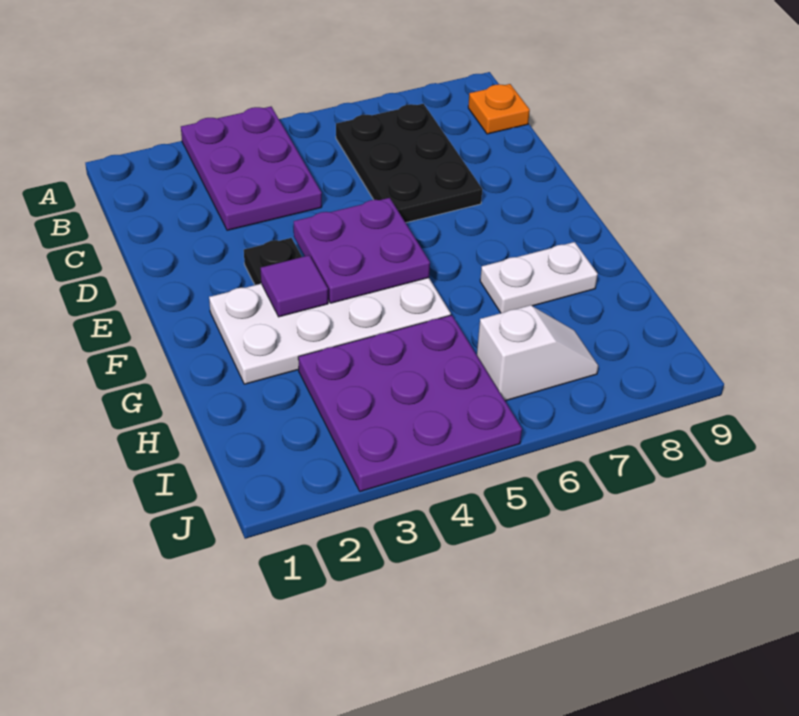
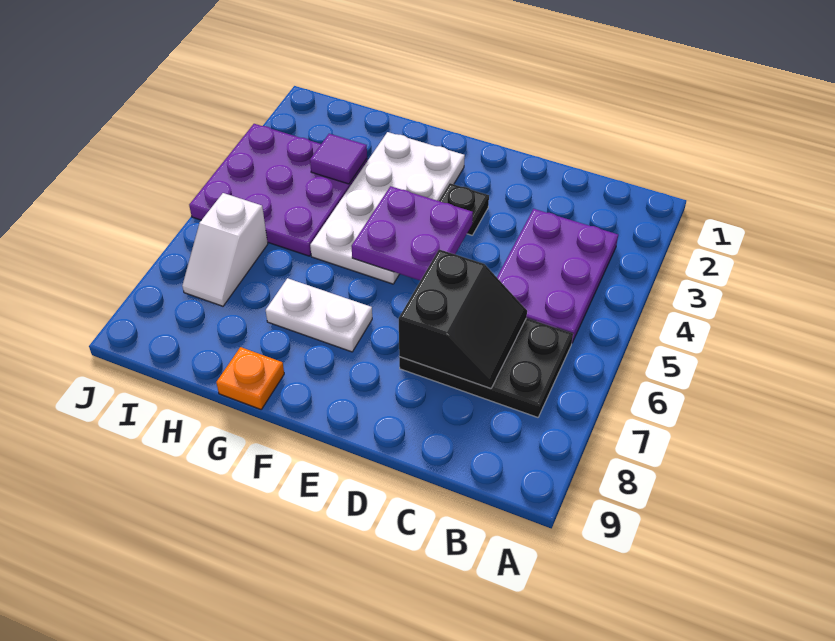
purple 2x3 plate [181,107,322,230] -> purple 2x3 plate turned to [497,209,618,342]
orange 1x1 plate [468,84,530,134] -> orange 1x1 plate moved to [216,347,284,409]
none -> black 2x2 slope [399,249,527,389]
purple 1x1 tile [261,255,328,317] -> purple 1x1 tile moved to [310,134,367,184]
white 1x2 plate [480,242,598,313] -> white 1x2 plate turned to [266,278,372,352]

